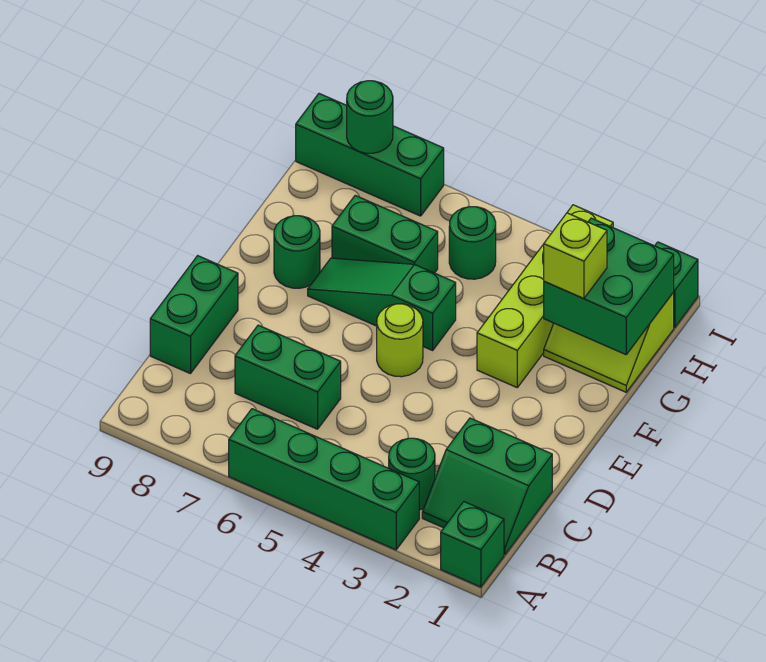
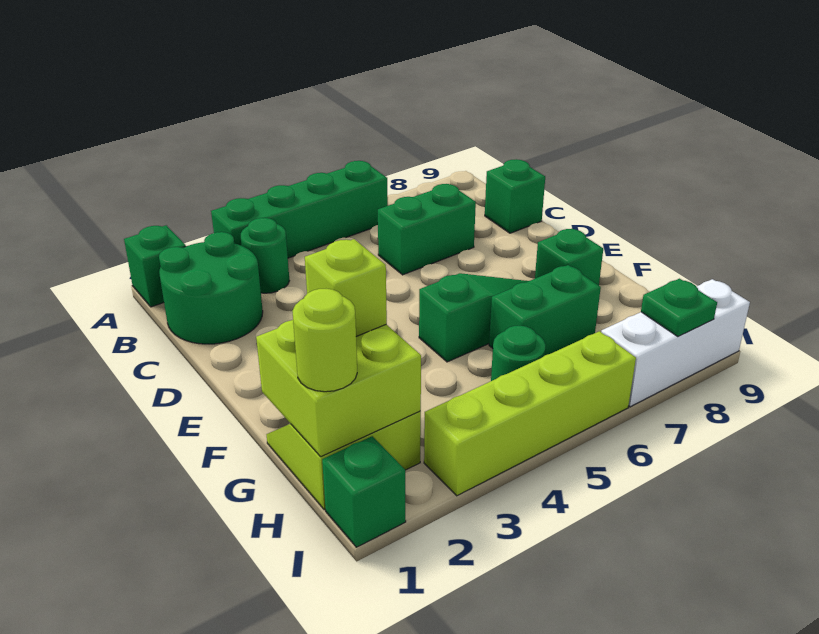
green 2x2 slope [422,418,552,554] -> green 2x2 round brick [159,232,263,344]
green 1x2 brick [150,256,238,374] -> green 1x1 brick [485,159,545,233]
lime 1x1 round brick [377,304,423,377] -> lime 1x1 round brick moved to [292,289,357,392]
lime 1x4 brick [477,205,613,387] -> lime 1x4 brick turned to [424,331,636,496]
green 1x1 round brick [274,216,320,288] -> green 1x1 brick [535,229,603,285]
green 2x2 brick [544,218,674,355] -> lime 2x2 brick [256,320,421,456]
green 1x3 brick [296,94,444,216] -> white 1x3 brick [601,279,750,407]
green 1x1 round brick [347,81,393,153] -> green 1x1 plate [641,279,717,337]

